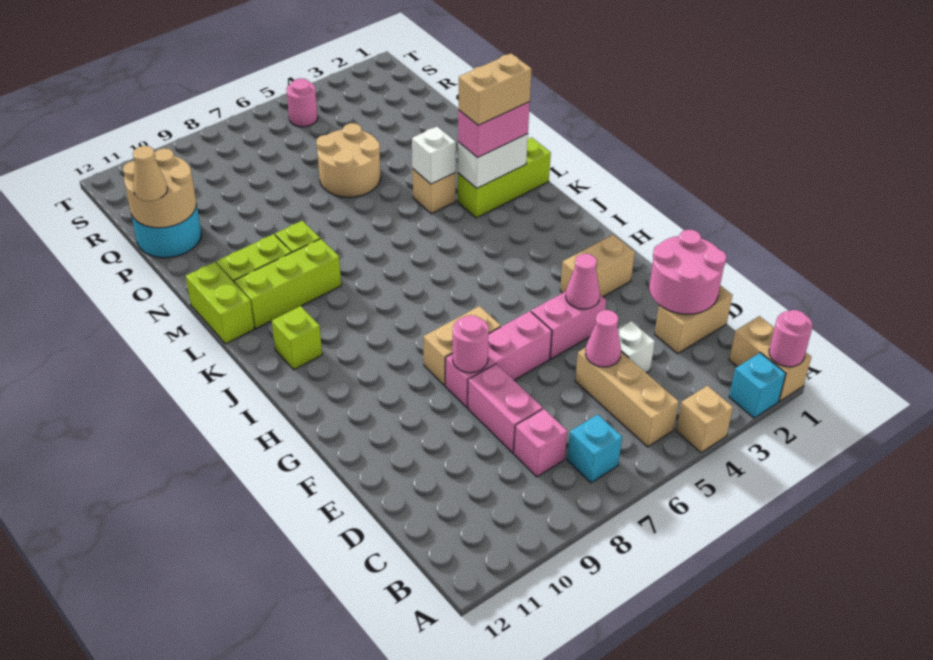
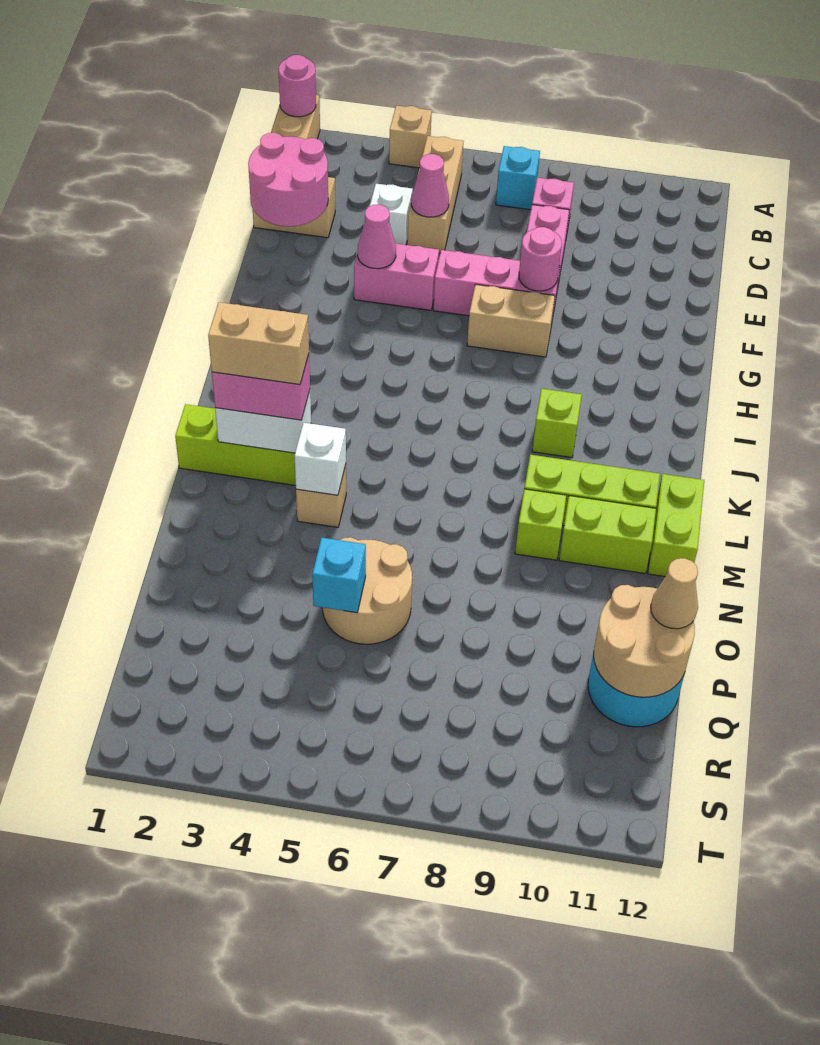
cyan 1x1 brick [729,353,786,418] -> cyan 1x1 brick moved to [312,538,366,613]
tan 1x2 brick [560,235,635,297] -> none
lime 1x1 brick [272,306,322,370] -> lime 1x1 brick moved to [532,389,582,458]
pink 1x1 round brick [286,78,318,127] -> none

